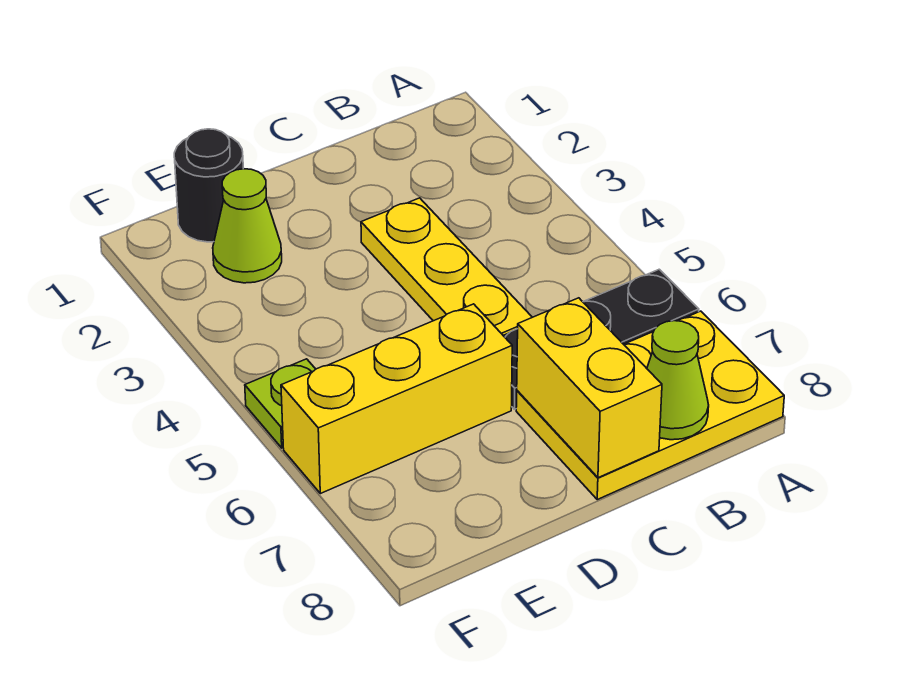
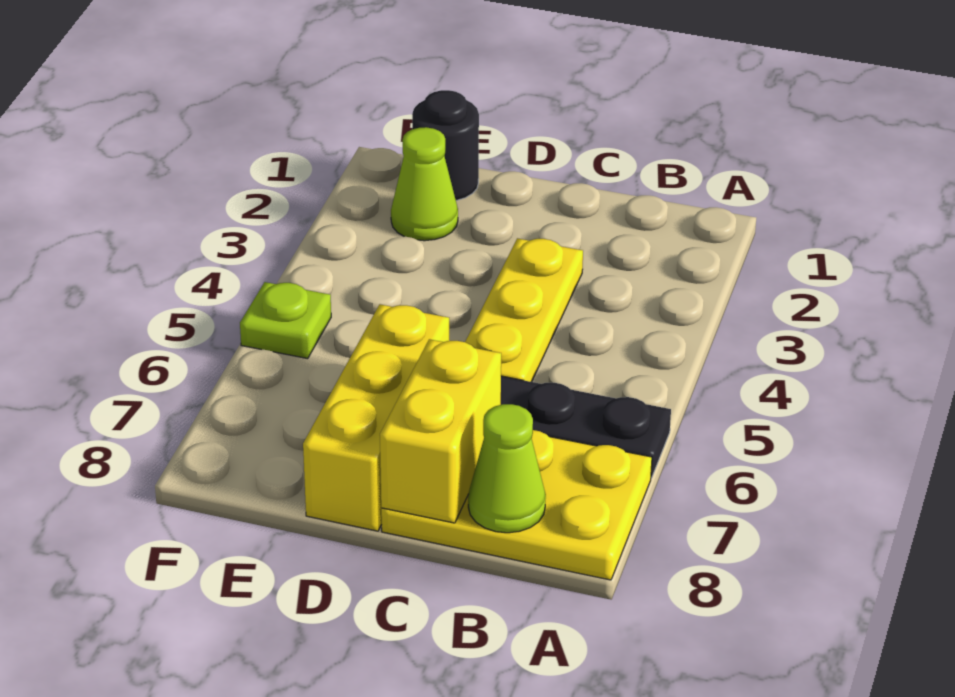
yellow 1x3 brick [281,304,512,494] -> yellow 1x3 brick turned to [303,304,449,531]

